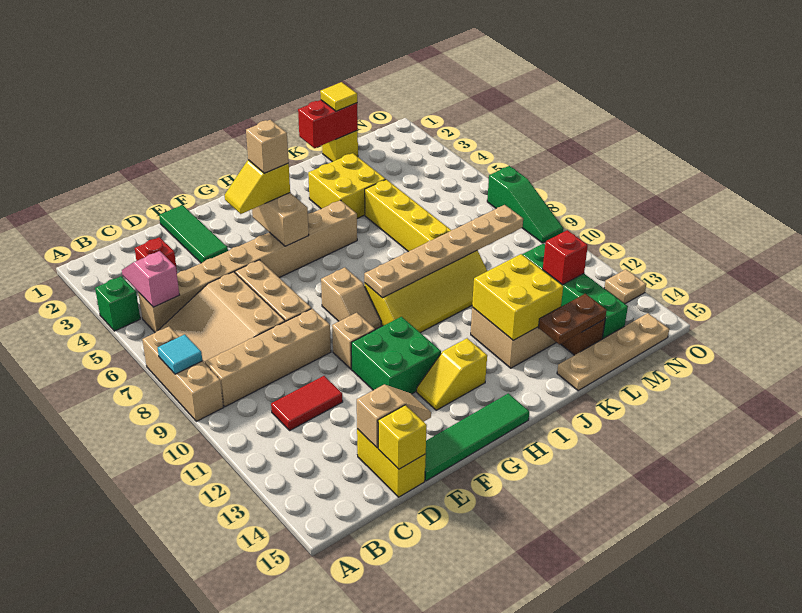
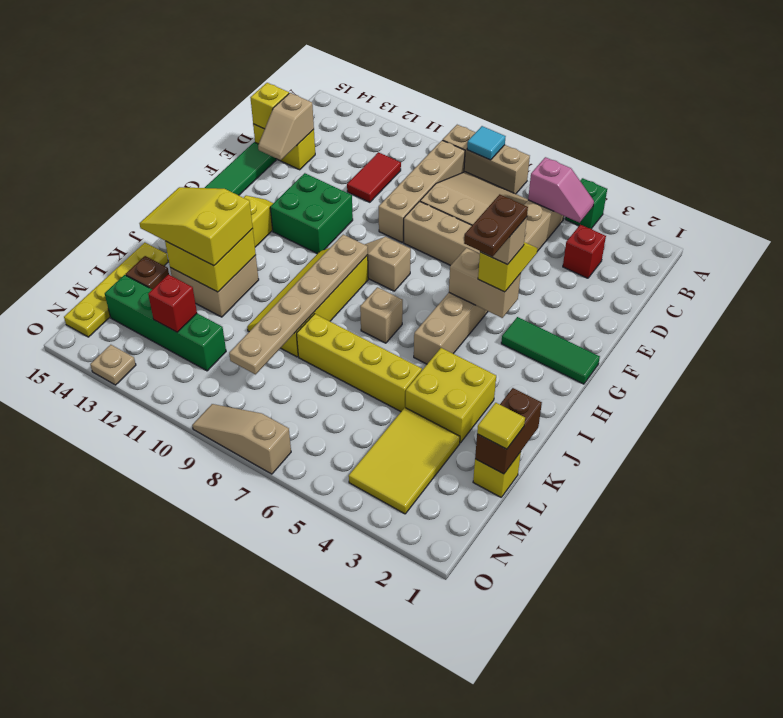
green 1x3 tile [159,205,228,263] -> green 1x3 tile moved to [501,317,600,384]
tan 1x1 brick [332,313,375,369] -> tan 1x1 brick moved to [360,287,403,343]
none -> yellow 2x3 slope [140,187,253,266]
red 1x2 brick [298,100,358,148] -> brown 1x2 brick [475,388,542,474]
brown 1x2 plate [539,294,606,345] -> brown 1x2 plate moved to [464,194,528,257]
tan 1x4 plate [557,313,669,391] -> yellow 1x4 plate [64,243,168,337]
none -> yellow 2x3 tile [349,408,460,514]
green 1x3 slope [487,166,563,243] -> tan 1x3 slope [192,404,291,474]

